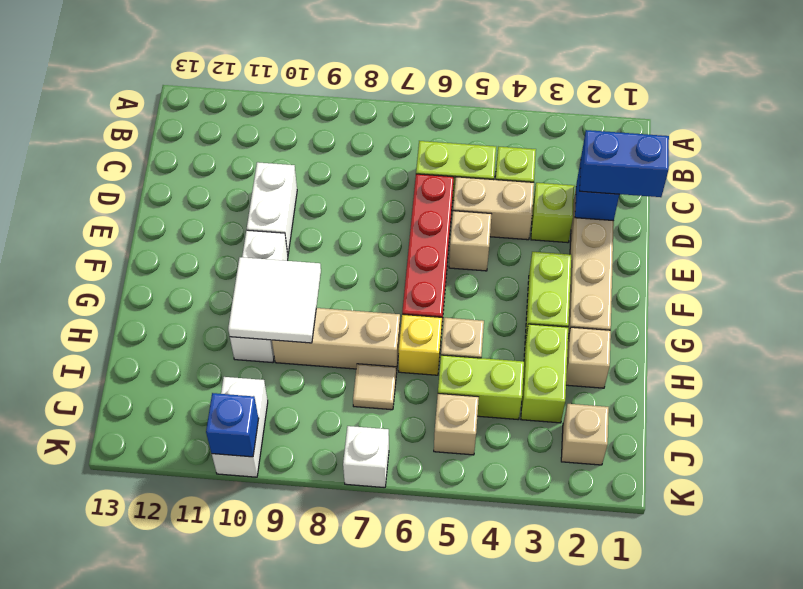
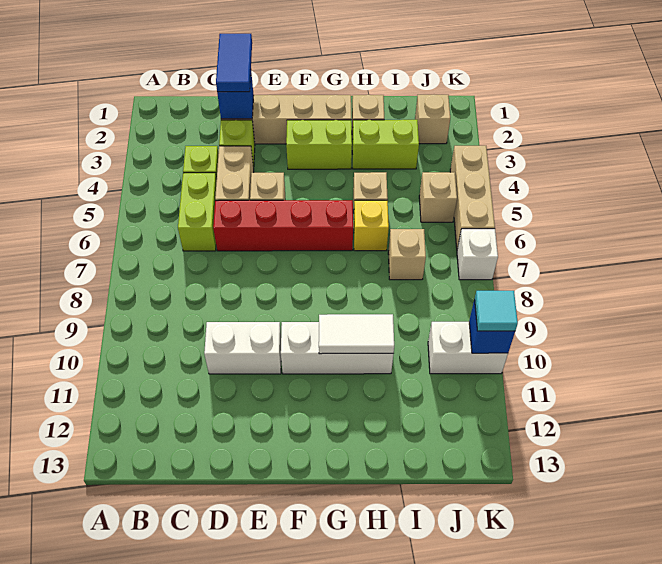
blue 1x2 brick [580,130,669,197] -> blue 1x2 tile [216,34,252,92]
white 2x2 tile [228,257,321,343] -> white 1x2 tile [319,314,394,354]
tan 1x3 brick [272,308,400,369] -> tan 1x3 brick moved to [450,146,495,249]
lime 1x2 brick [438,355,524,420] -> none
tan 1x1 tile [353,364,397,410] -> tan 1x1 brick [388,229,426,280]
none -> cyan 1x1 tile [475,291,518,331]

